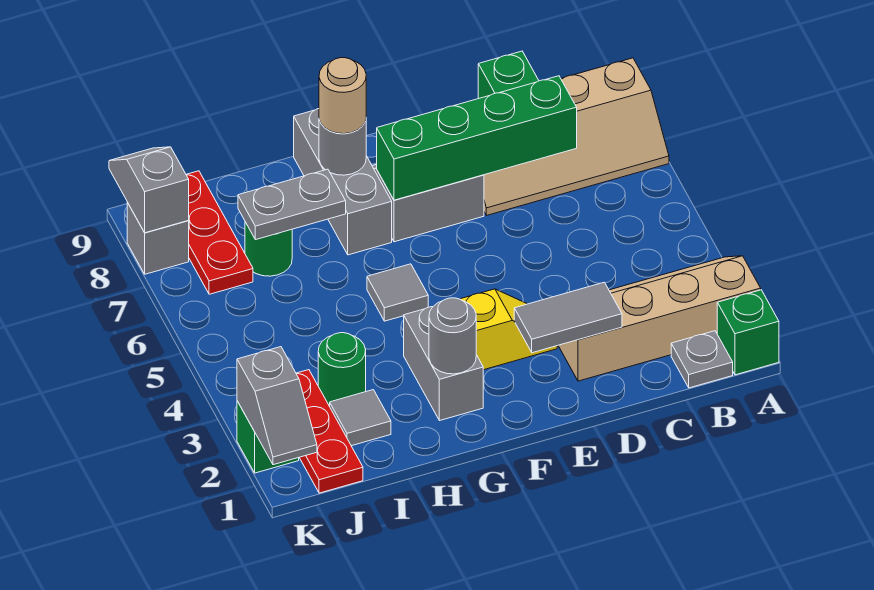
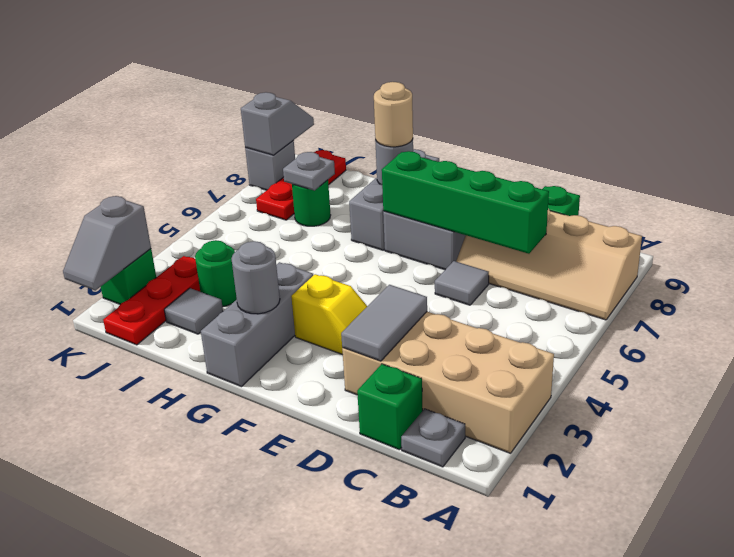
green 1x1 brick [717,290,779,375] -> green 1x1 brick moved to [357,364,423,450]
tan 2x4 slope [558,256,761,381] -> tan 2x4 brick [342,312,554,453]
grey 1x2 tile [514,282,622,353] -> grey 1x2 tile turned to [341,285,427,361]
grey 1x2 brick [404,307,483,421] -> grey 1x3 brick [201,262,313,387]
grey 1x1 tile [367,264,428,321] -> grey 1x1 tile moved to [435,261,489,305]
grey 1x2 plate [238,169,346,240] -> grey 1x1 plate [283,152,335,191]

